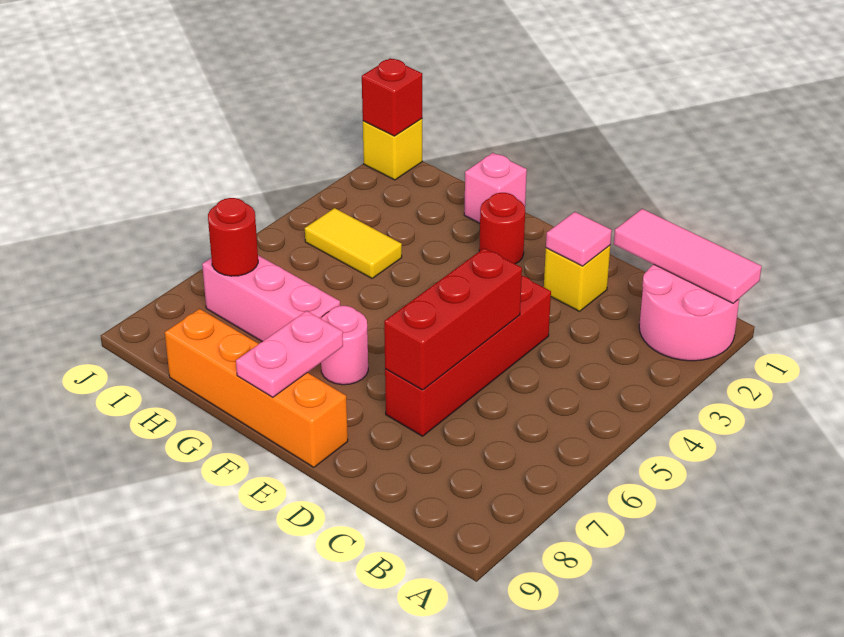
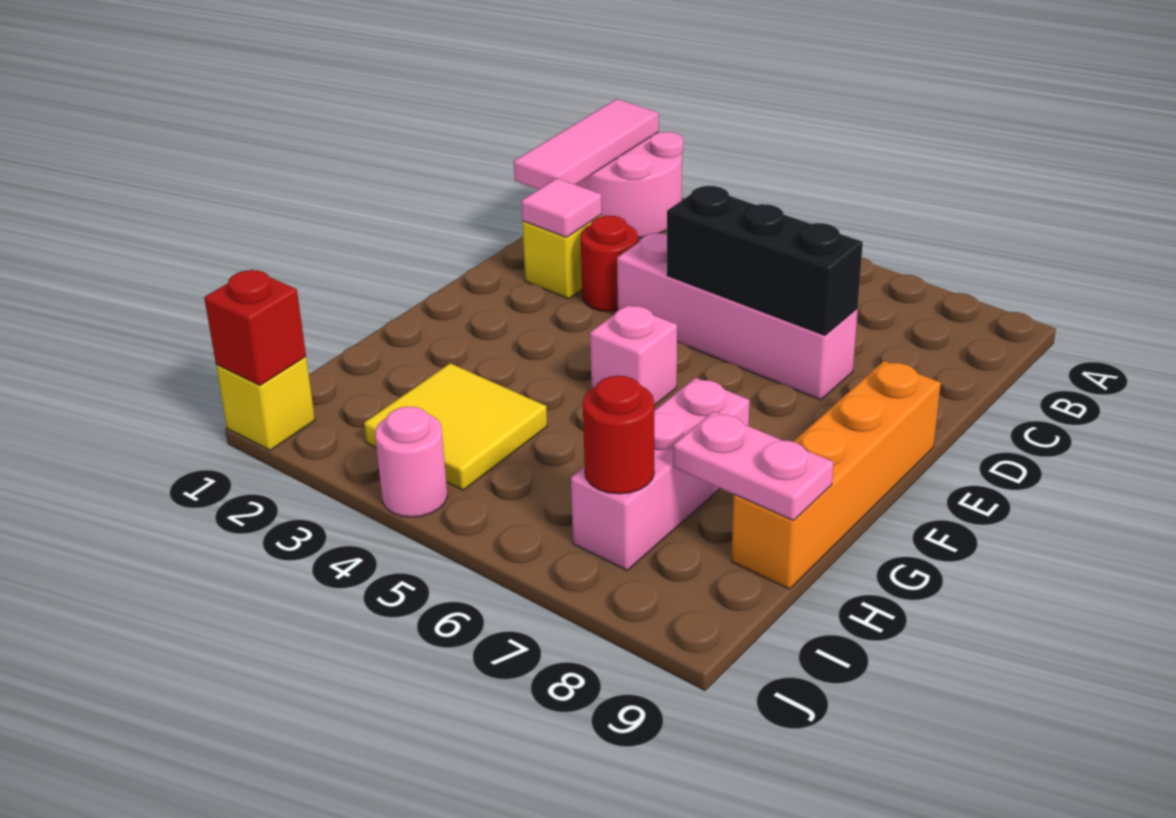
red 1x4 brick [385,276,551,436] -> pink 1x4 brick [617,233,858,400]
red 1x3 brick [384,248,522,390] -> black 1x3 brick [667,186,863,335]
red 1x1 round brick [479,193,525,264] -> red 1x1 round brick moved to [581,216,638,312]
pink 1x1 round brick [321,306,368,385] -> pink 1x1 round brick moved to [375,407,448,517]
pink 1x2 plate [236,311,343,397] -> pink 1x2 plate moved to [673,411,833,521]
pink 1x1 brick [464,153,527,223] -> pink 1x1 brick moved to [590,305,677,406]
yellow 1x2 tile [305,208,402,278] -> yellow 2x2 tile [364,363,547,490]

